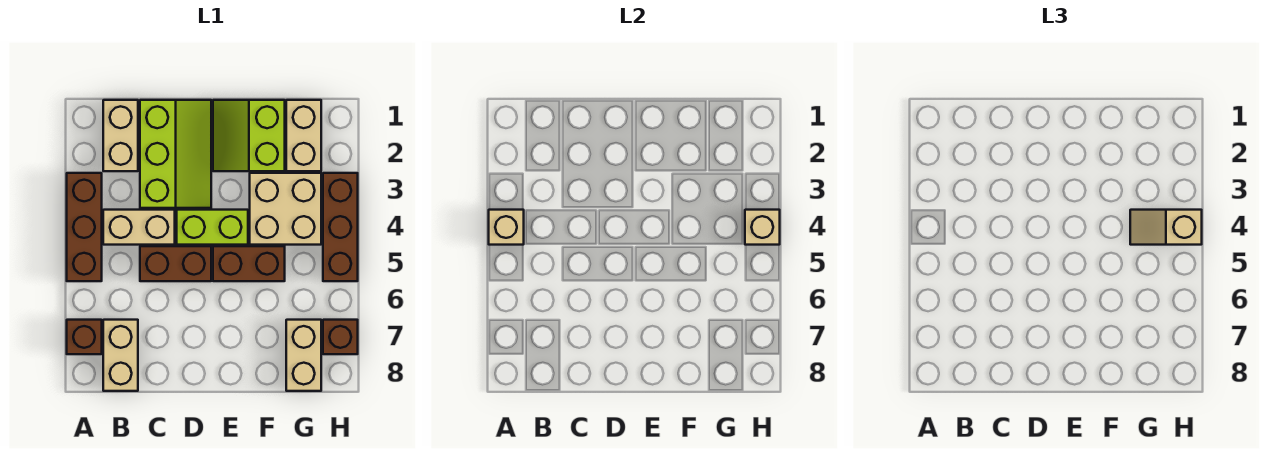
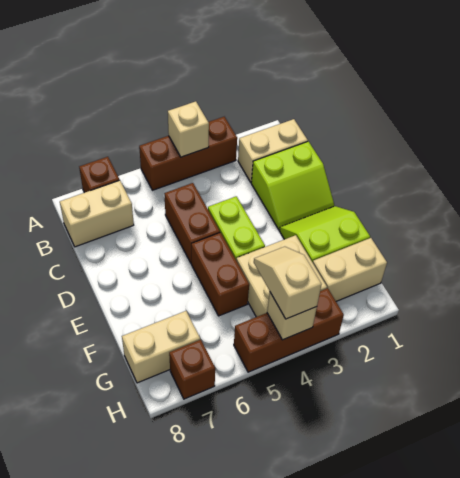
tan 1x2 brick [103,210,175,245] -> none
lime 2x3 slope [140,100,211,208] -> lime 2x2 slope [251,141,334,230]

